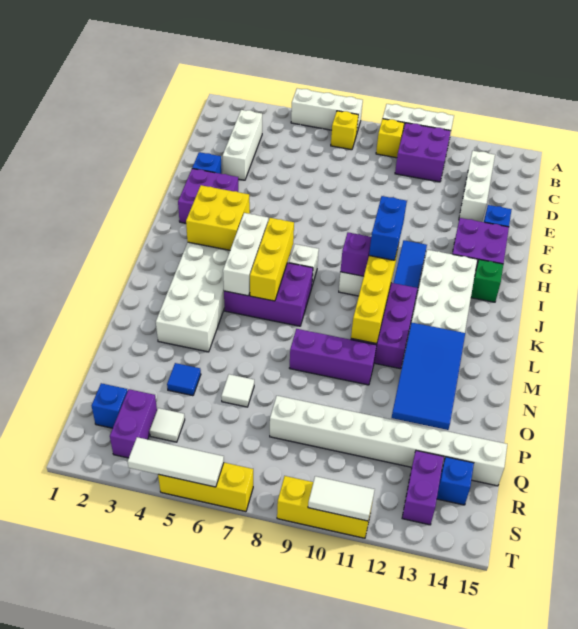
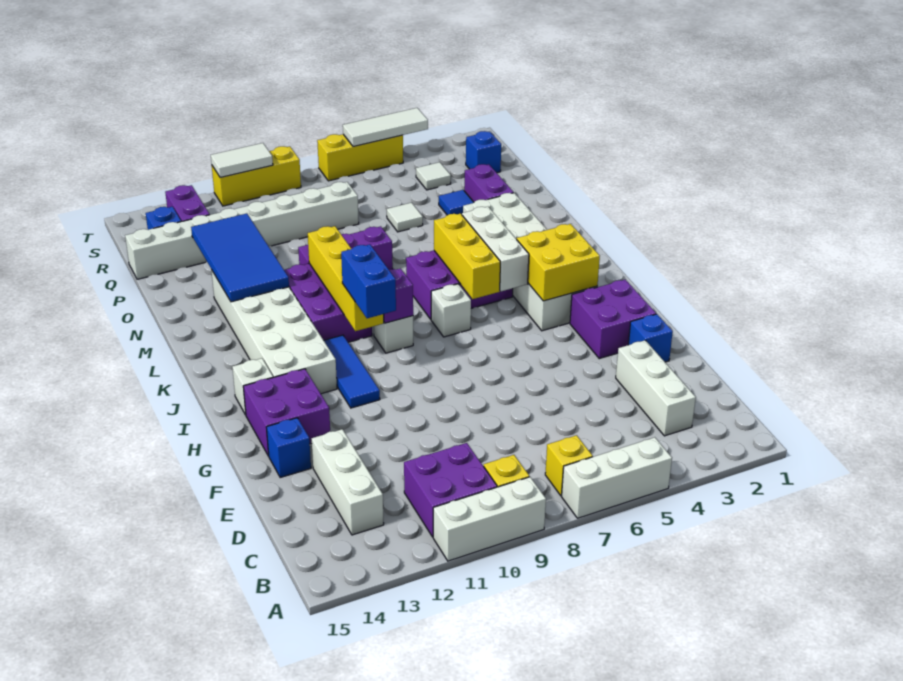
green 1x1 brick [471,260,503,302] -> white 1x1 brick [232,358,273,415]
purple 1x2 brick [110,389,157,458] -> purple 1x2 brick moved to [464,164,514,202]

